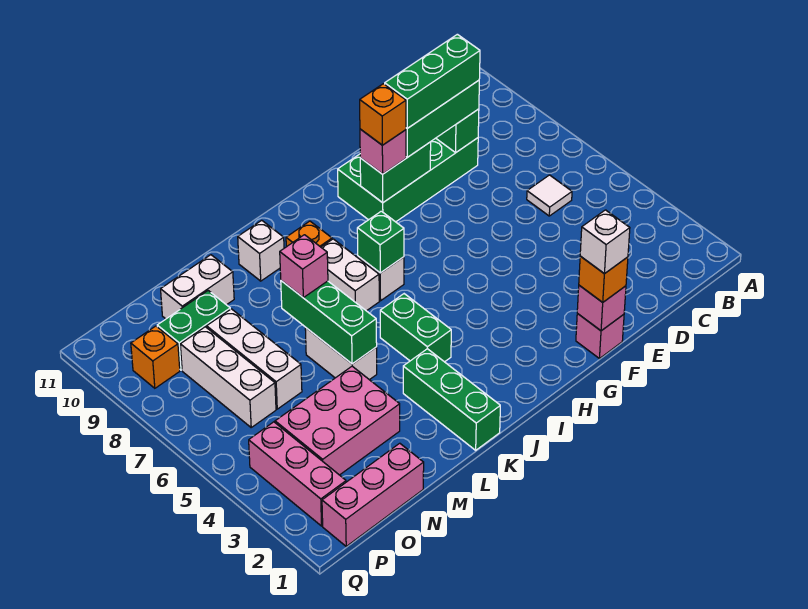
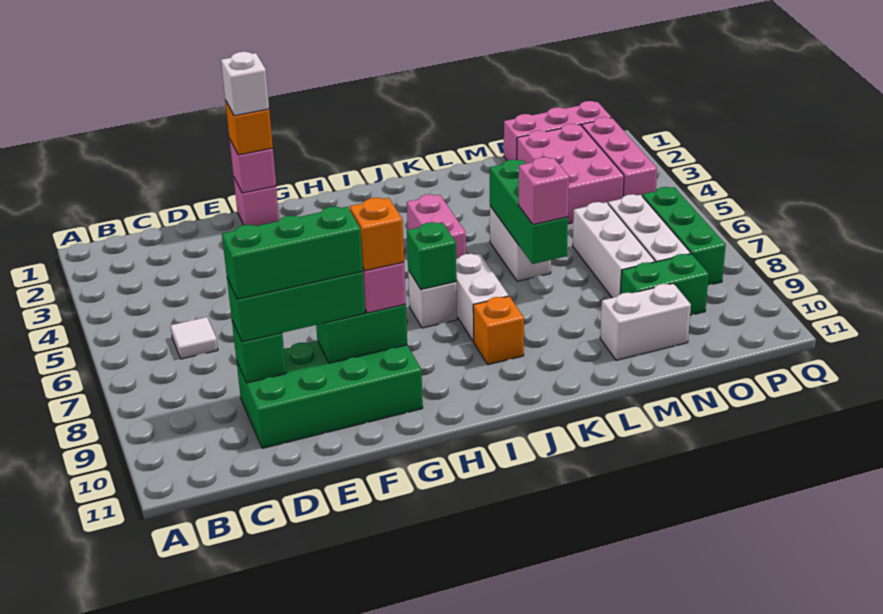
green 1x2 brick [380,294,451,362] -> pink 1x2 brick [407,195,466,259]
green 1x3 brick [403,349,500,450] -> green 1x3 brick moved to [642,187,726,285]
white 1x1 brick [238,220,284,281] -> none
pink 2x3 brick [275,366,400,475] -> pink 2x3 brick turned to [517,124,624,224]
orange 1x1 brick [131,326,180,388] -> none

